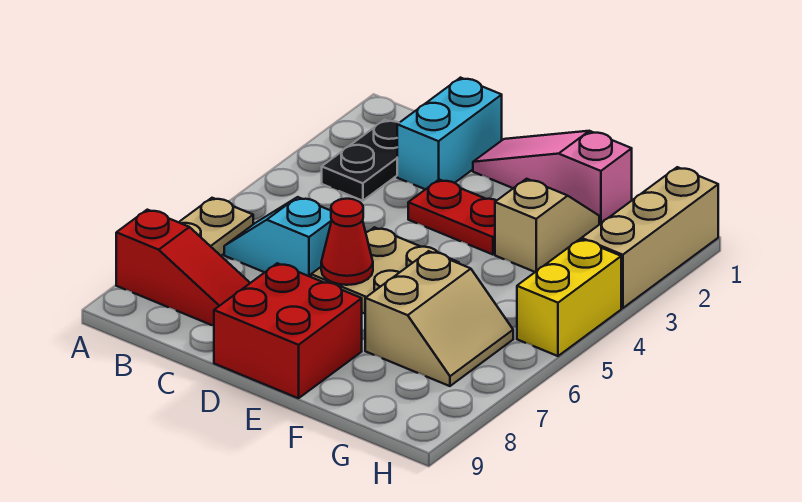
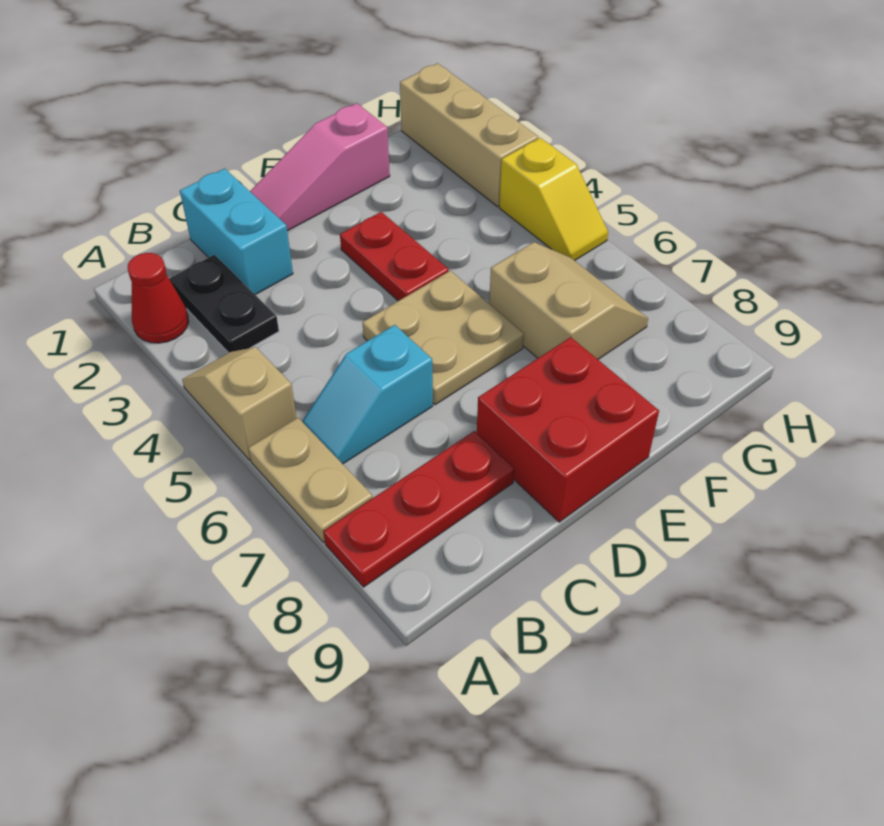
red 1x3 slope [116,210,250,326] -> red 1x3 plate [324,431,514,587]
red 1x2 plate [408,180,497,255] -> red 1x2 plate turned to [340,212,449,301]
red 1x1 cone [321,199,373,285] -> red 1x1 cone moved to [128,253,189,343]
tan 1x2 slope [495,179,599,272] -> tan 1x2 slope moved to [182,347,297,460]
yellow 1x2 brick [517,239,621,356] -> yellow 1x2 slope [499,138,608,261]

